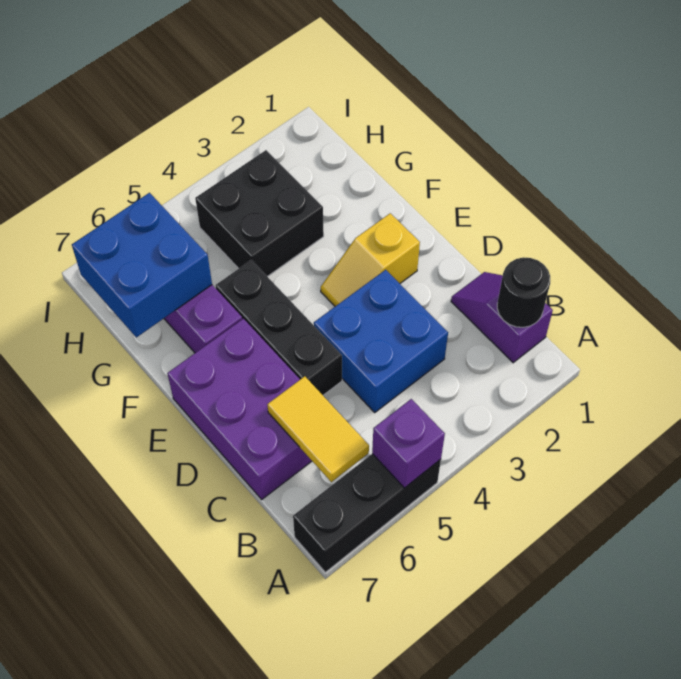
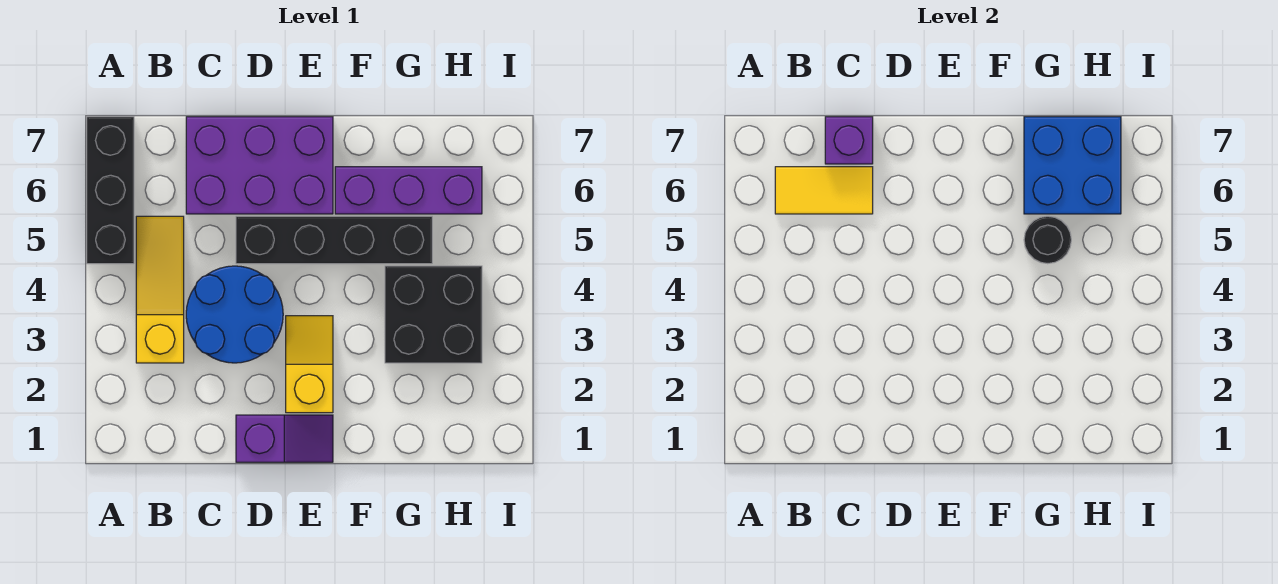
purple 1x1 brick [372,399,445,488] -> purple 1x1 brick moved to [825,117,873,164]
purple 1x2 slope [451,272,553,363] -> purple 1x2 slope moved to [236,415,333,462]
black 1x1 round brick [497,257,550,327] -> black 1x1 round brick moved to [1024,216,1071,264]
none -> yellow 1x3 slope [136,216,184,363]
blue 2x2 brick [314,270,448,412] -> blue 2x2 round brick [186,266,283,363]
black 1x3 brick [216,260,342,395] -> black 1x4 brick [236,216,432,264]

